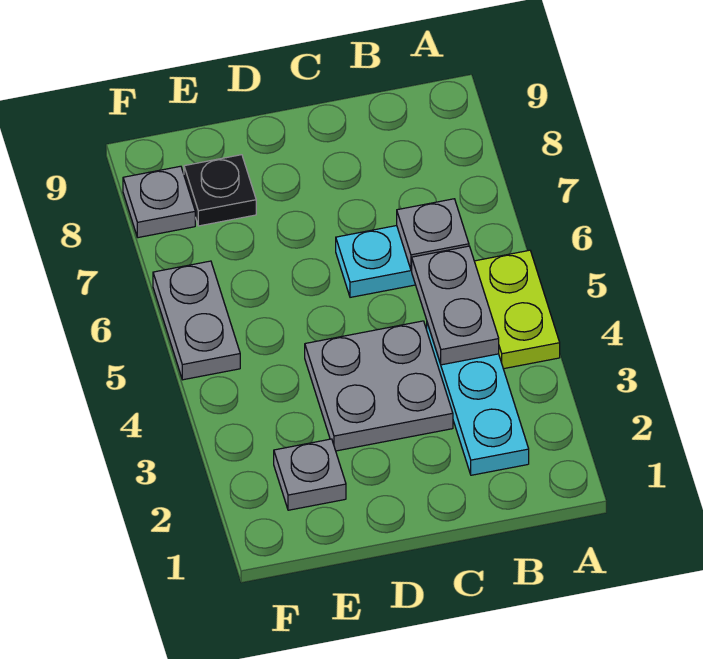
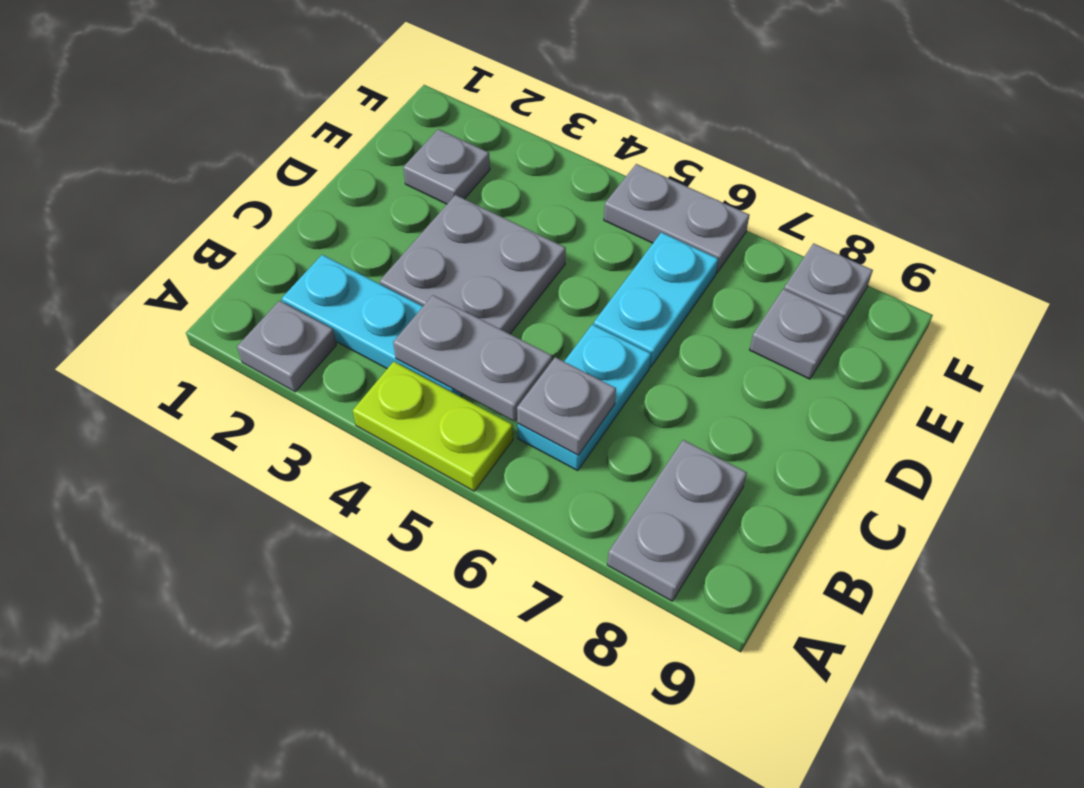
none -> grey 1x1 plate [237,301,336,392]
none -> grey 1x2 plate [607,440,747,601]
none -> cyan 1x2 plate [594,232,718,367]
black 1x1 plate [184,155,256,226] -> grey 1x1 plate [750,289,844,379]

